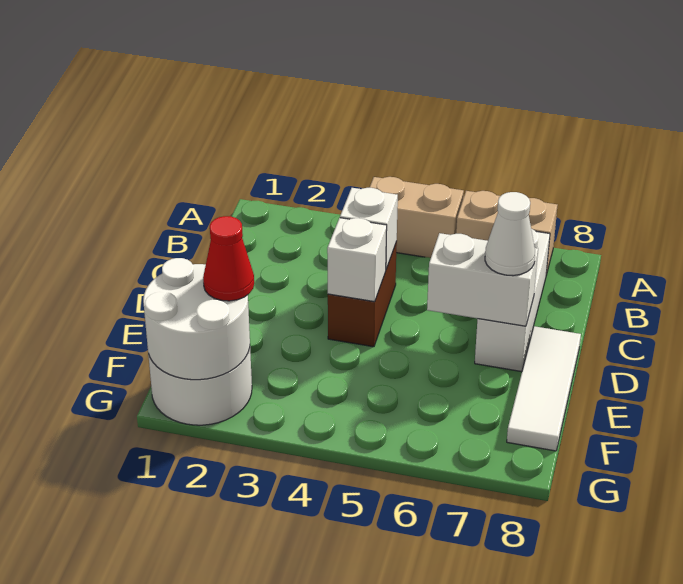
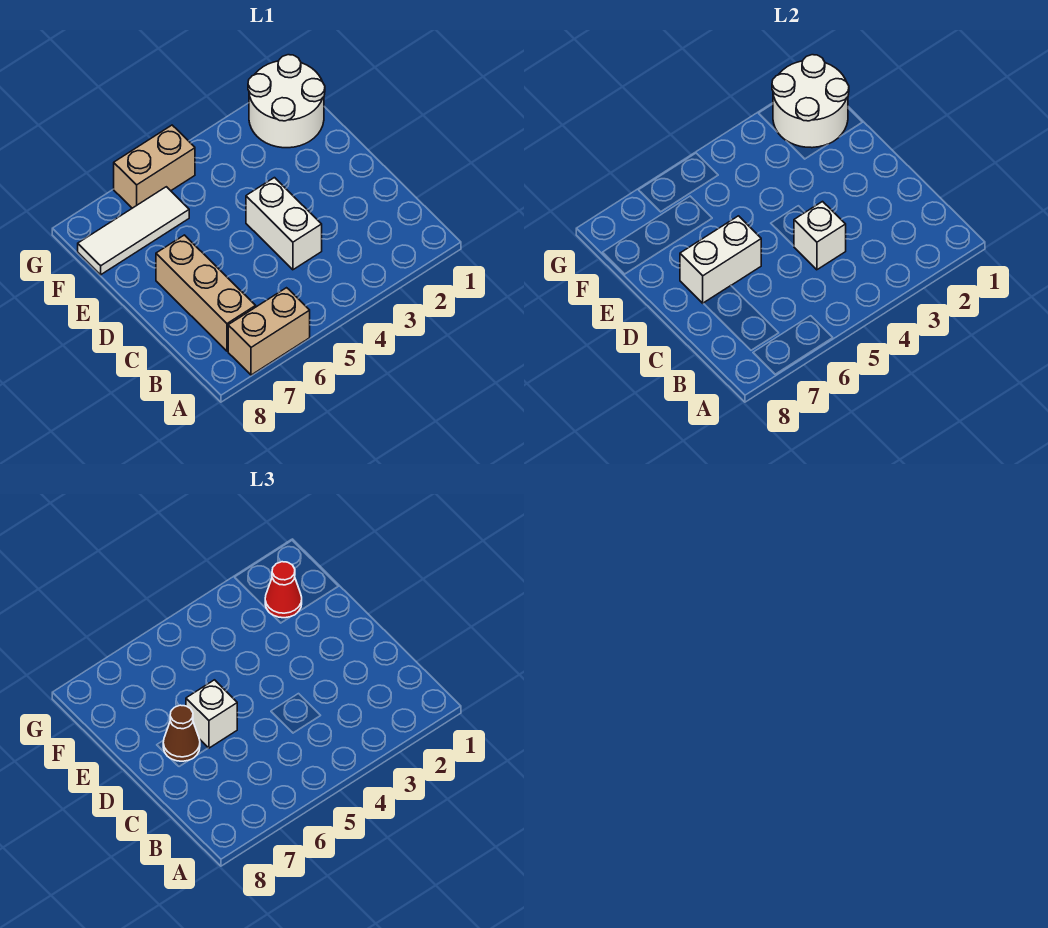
tan 1x2 brick [369,177,464,258] -> tan 1x2 brick moved to [114,125,195,208]
white 1x3 brick [475,229,550,372] -> tan 1x3 brick [156,235,256,351]
brown 1x2 brick [328,242,397,347] -> white 1x2 brick [246,178,322,270]
white 1x1 brick [327,218,387,302] -> white 1x1 brick moved to [186,680,237,748]
white 1x1 cone [485,192,535,276] -> brown 1x1 cone [163,705,200,761]
white 1x3 tile [507,326,581,451] -> white 1x3 tile turned to [78,187,189,275]

